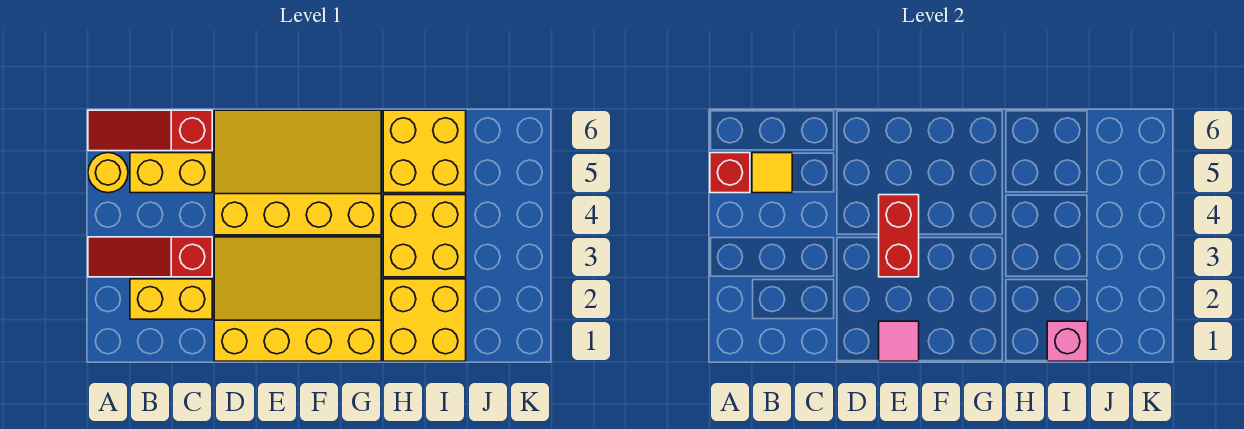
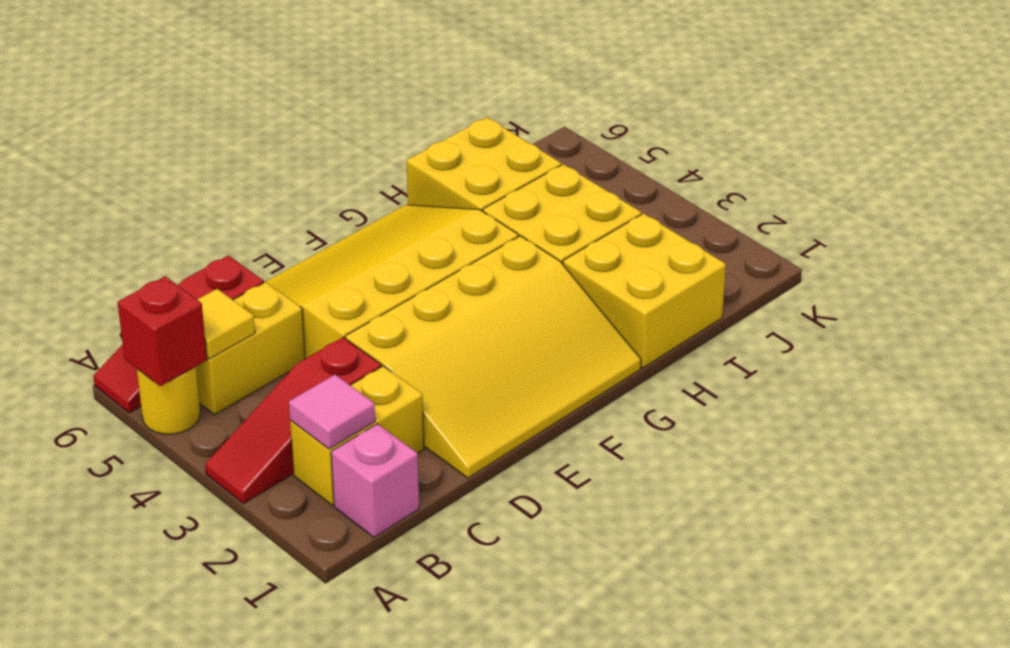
yellow 3x4 slope [214,237,381,361] -> yellow 3x4 slope turned to [345,236,641,478]
pink 1x1 tile [879,321,919,361] -> pink 1x1 tile moved to [289,375,375,449]
red 1x2 brick [879,195,919,277] -> none
pink 1x1 brick [1047,321,1088,361] -> pink 1x1 brick moved to [331,424,419,537]

